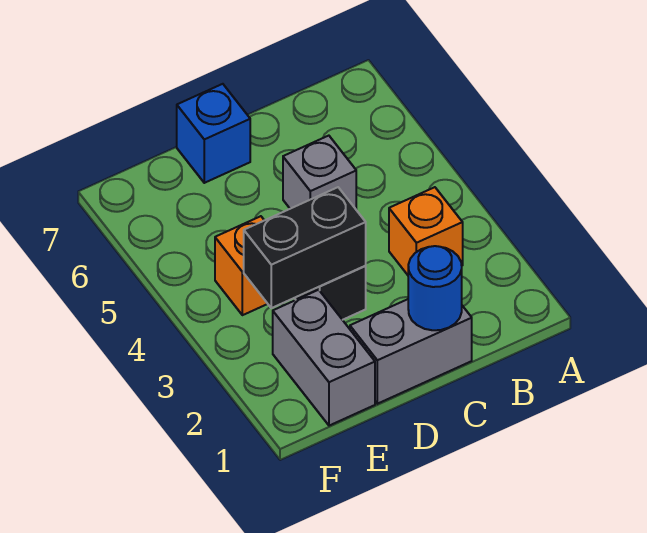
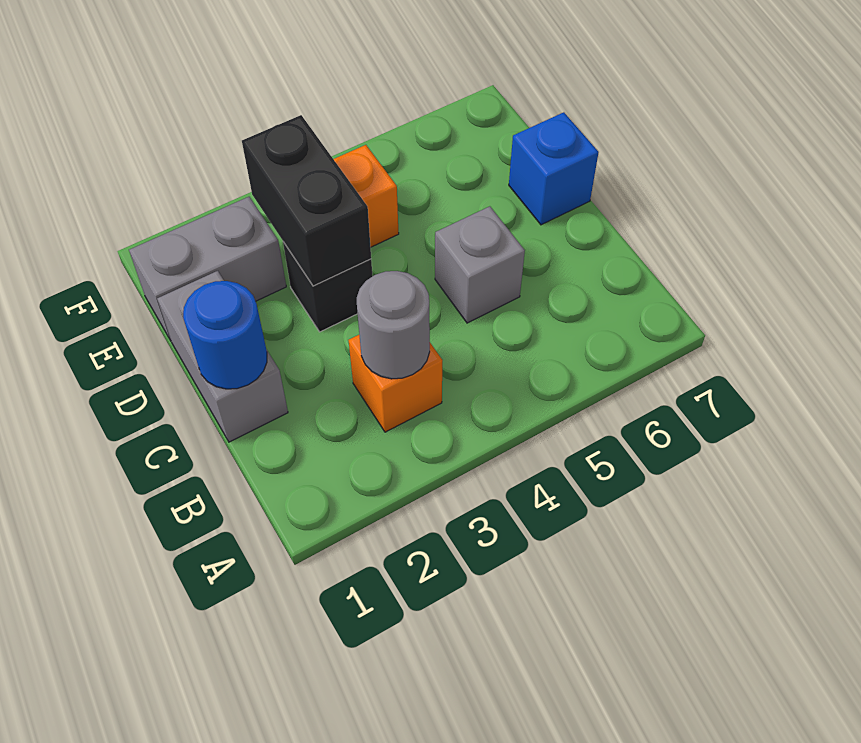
none -> grey 1x1 round brick [357,271,430,379]

